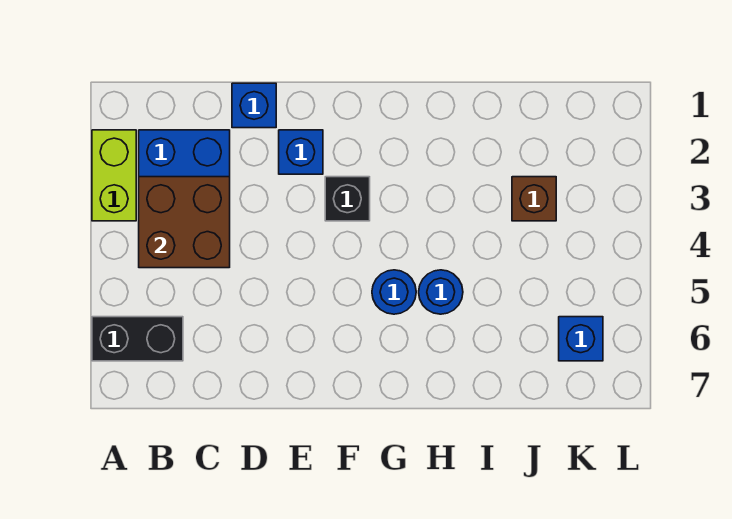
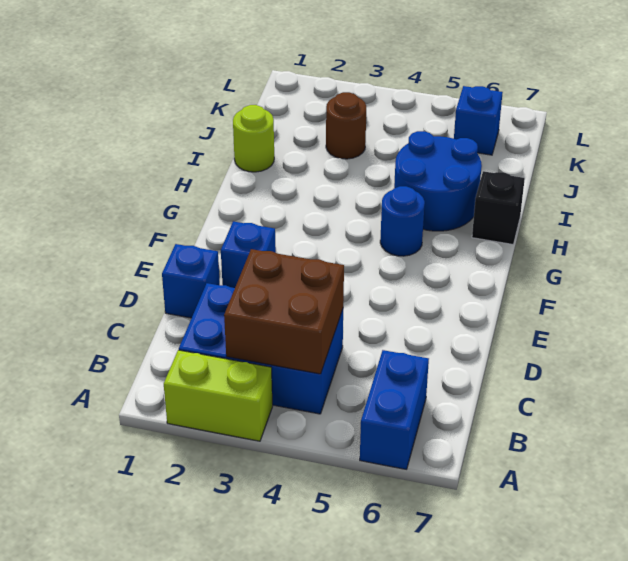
black 1x2 brick [92,317,183,361] -> blue 1x2 brick [360,350,429,469]
black 1x1 brick [325,177,370,221] -> black 1x1 brick moved to [472,171,525,244]
blue 1x1 round brick [419,270,463,314] -> blue 2x2 round brick [394,131,482,231]
none -> lime 1x1 round brick [233,105,274,172]
brown 1x1 brick [512,177,556,221] -> brown 1x1 round brick [326,92,366,159]

